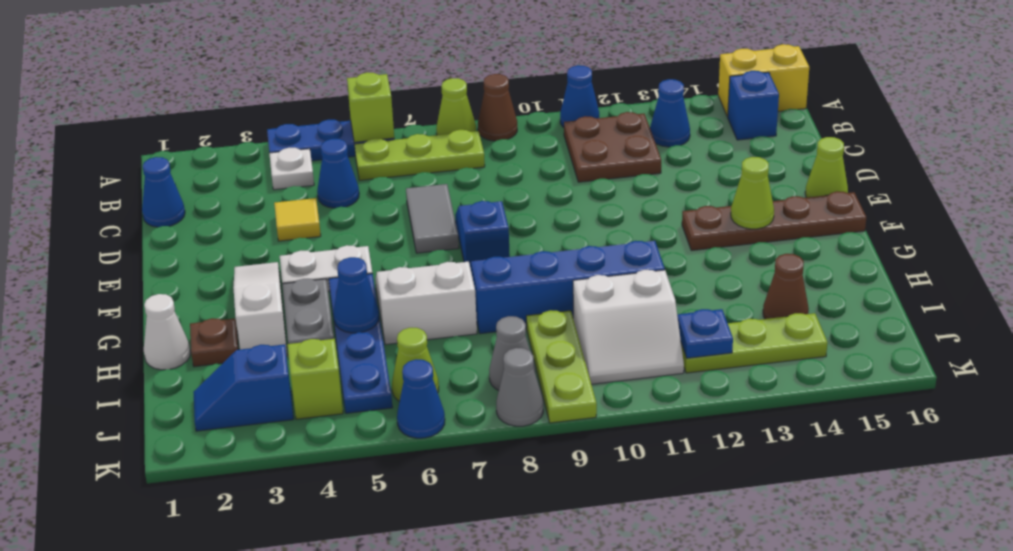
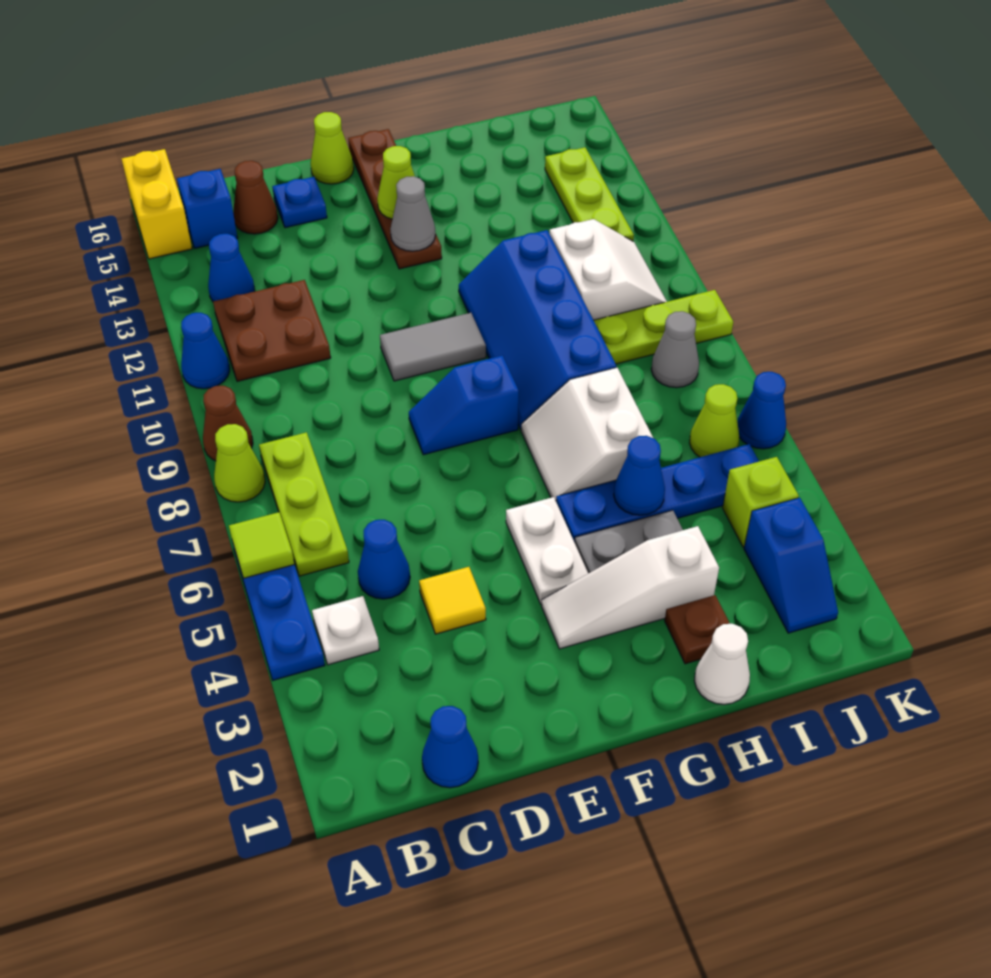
lime 1x1 brick [347,72,394,142] -> lime 1x1 tile [229,512,294,578]
grey 1x2 tile [406,184,459,253] -> grey 1x2 tile moved to [380,313,486,381]
brown 1x1 cone [763,254,809,319] -> brown 1x1 cone moved to [233,161,278,234]
blue 1x1 plate [677,309,733,358] -> blue 1x1 plate moved to [272,177,327,228]
grey 1x1 cone [496,348,543,426] -> grey 1x1 cone moved to [390,176,435,251]

